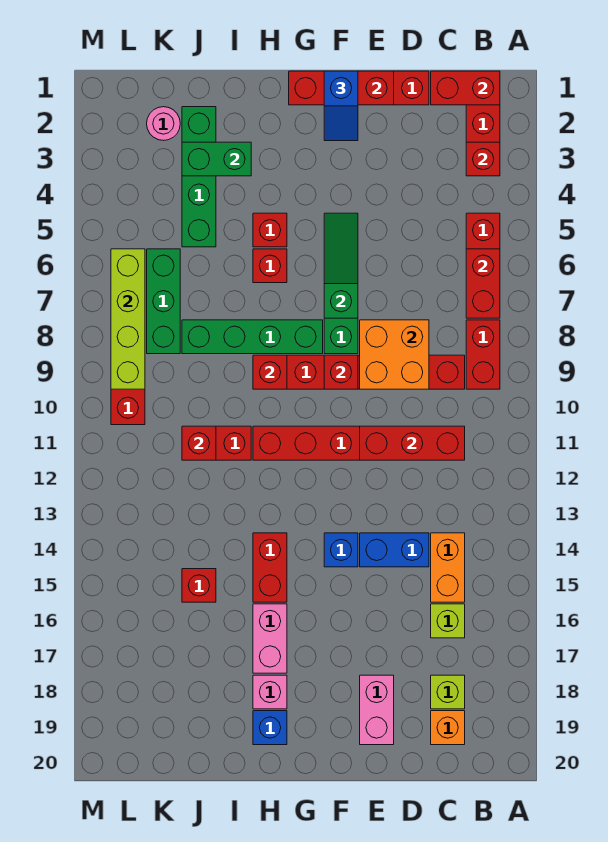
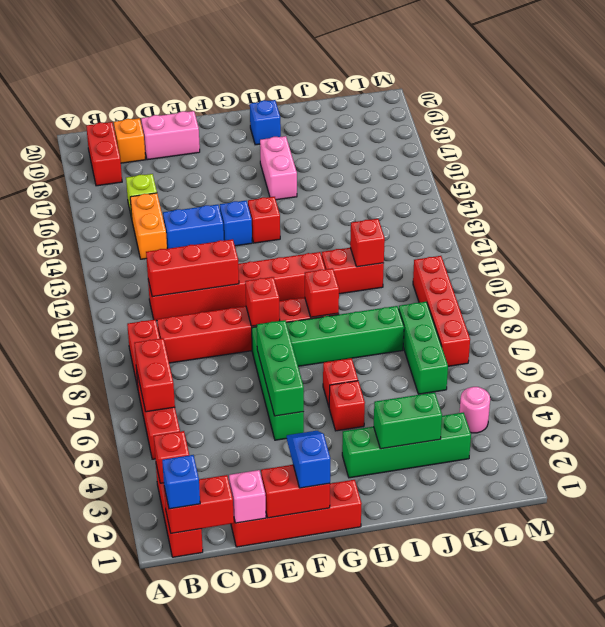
none -> blue 1x1 brick [162,455,200,509]
lime 1x1 brick [431,675,465,709] -> none
orange 2x2 brick [360,320,429,389] -> none
pink 1x2 brick [360,675,394,745] -> pink 1x2 brick turned to [141,111,200,160]
green 1x3 slope [324,213,358,318] -> green 1x3 brick [256,320,304,416]
red 1x2 brick [253,533,287,602] -> red 1x2 brick moved to [86,122,122,186]
pink 1x1 brick [253,675,287,709] -> pink 1x1 brick moved to [229,470,266,523]
green 1x4 brick [182,107,216,247] -> green 1x4 brick turned to [342,413,471,478]
red 1x1 brick [182,569,216,602] -> red 1x1 brick moved to [248,197,280,243]
pink 1x1 round brick [147,107,180,140] -> pink 1x1 round brick moved to [459,387,490,433]
lime 1x4 brick [111,249,145,389] -> none

